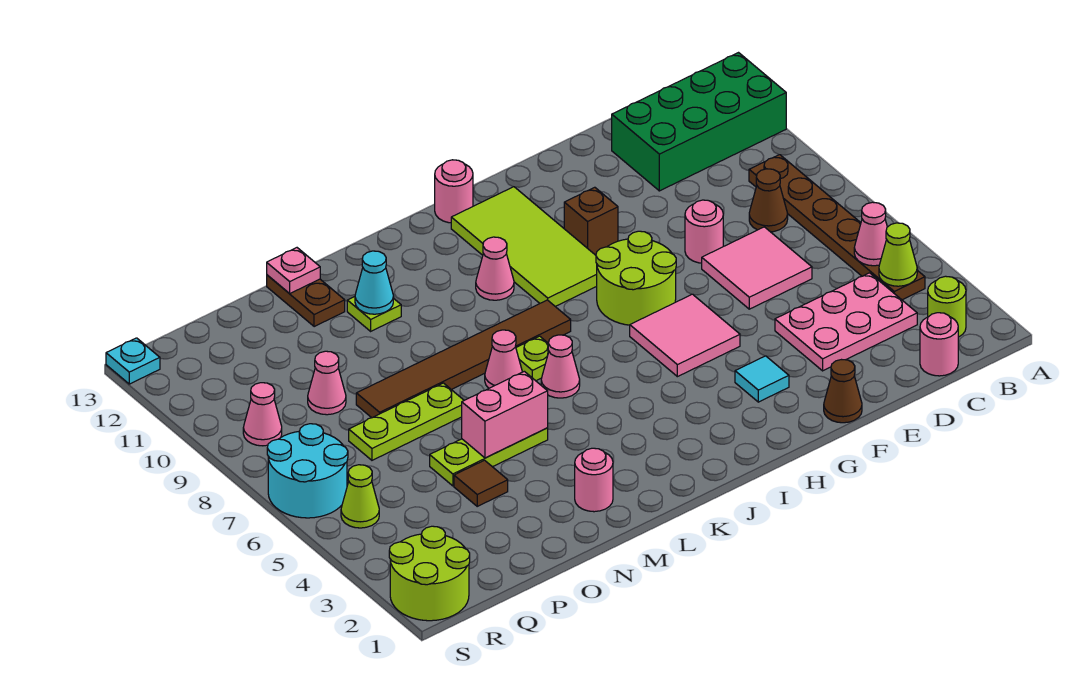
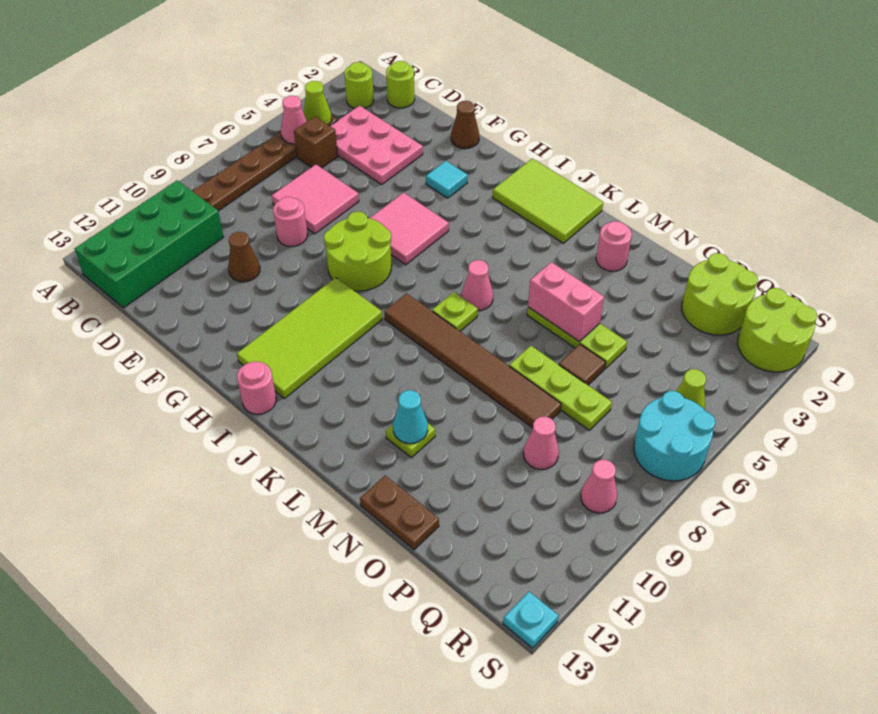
green 2x4 brick [612,53,786,191] -> green 2x4 brick turned to [74,181,223,308]
pink 1x1 round brick [920,313,958,376] -> lime 1x1 round brick [386,61,415,108]
brown 1x1 cone [749,169,788,232] -> brown 1x1 cone moved to [228,232,260,282]
brown 1x1 brick [564,187,618,255] -> brown 1x1 brick moved to [294,117,338,168]
none -> lime 2x3 tile [493,159,603,243]
pink 1x1 cone [476,237,514,300] -> none
pink 1x1 cone [485,330,522,388] -> none
brown 1x2 plate [267,275,345,327] -> brown 1x2 plate turned to [360,475,439,550]
pink 1x1 plate [267,248,320,294] -> none
brown 1x1 tile [454,460,508,506] -> brown 1x1 tile moved to [559,344,606,385]
none -> lime 2x2 round brick [682,253,758,335]

